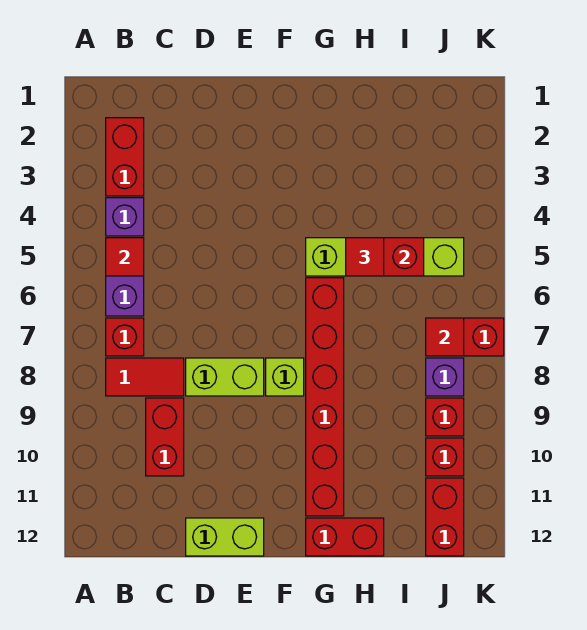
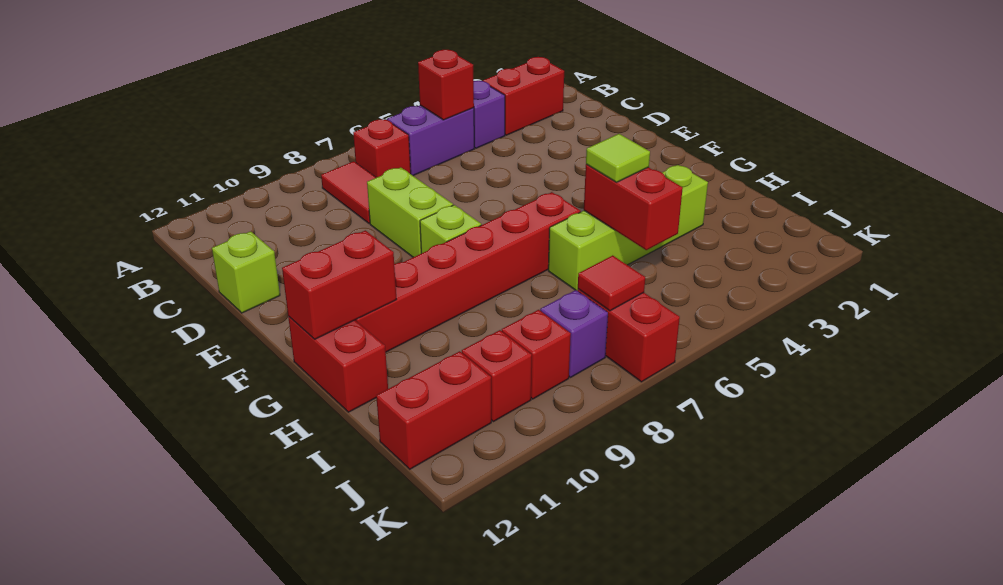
red 1x1 tile [106,238,144,276] -> red 1x1 brick [418,50,474,120]
red 1x2 brick [146,398,184,476] -> red 1x2 brick moved to [282,230,396,339]
lime 1x2 brick [186,518,264,556] -> lime 1x1 brick [212,231,280,313]
lime 1x4 brick [306,238,464,276] -> lime 1x4 brick turned to [548,165,708,291]
red 1x1 tile [346,238,384,276] -> lime 1x1 tile [586,134,650,182]

